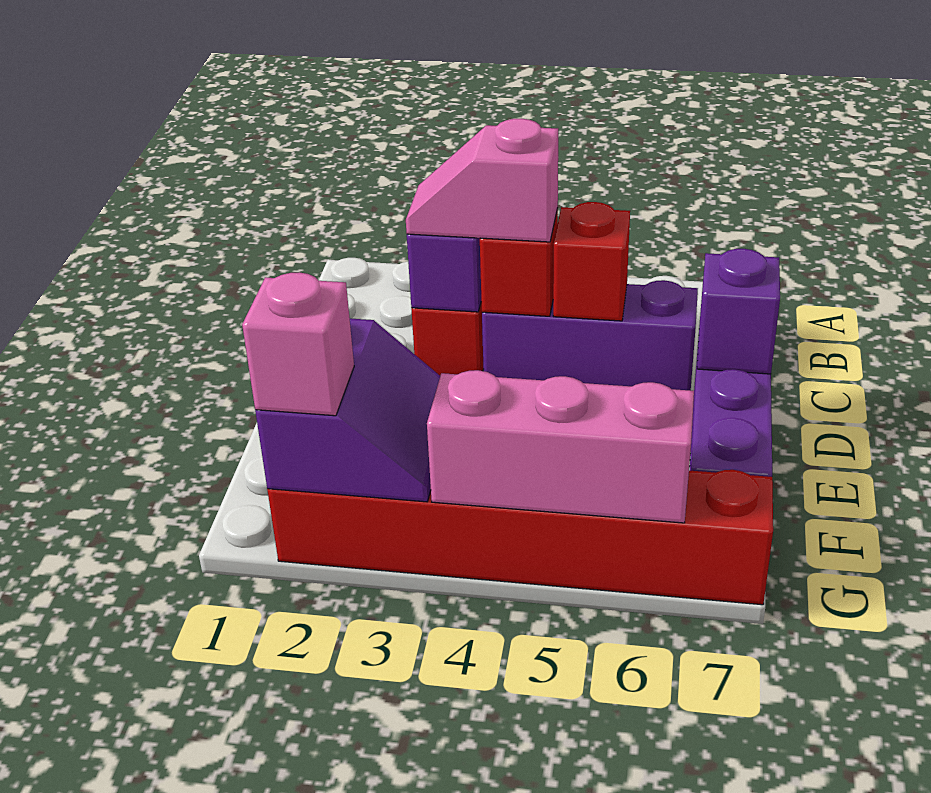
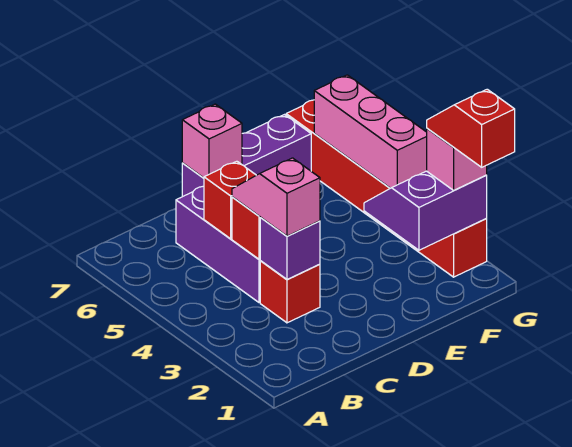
pink 1x2 slope [406,119,558,242] -> pink 1x2 slope turned to [232,158,320,236]
purple 1x1 brick [697,249,780,374] -> pink 1x1 brick [182,104,242,178]
none -> red 1x2 slope [427,89,515,167]

